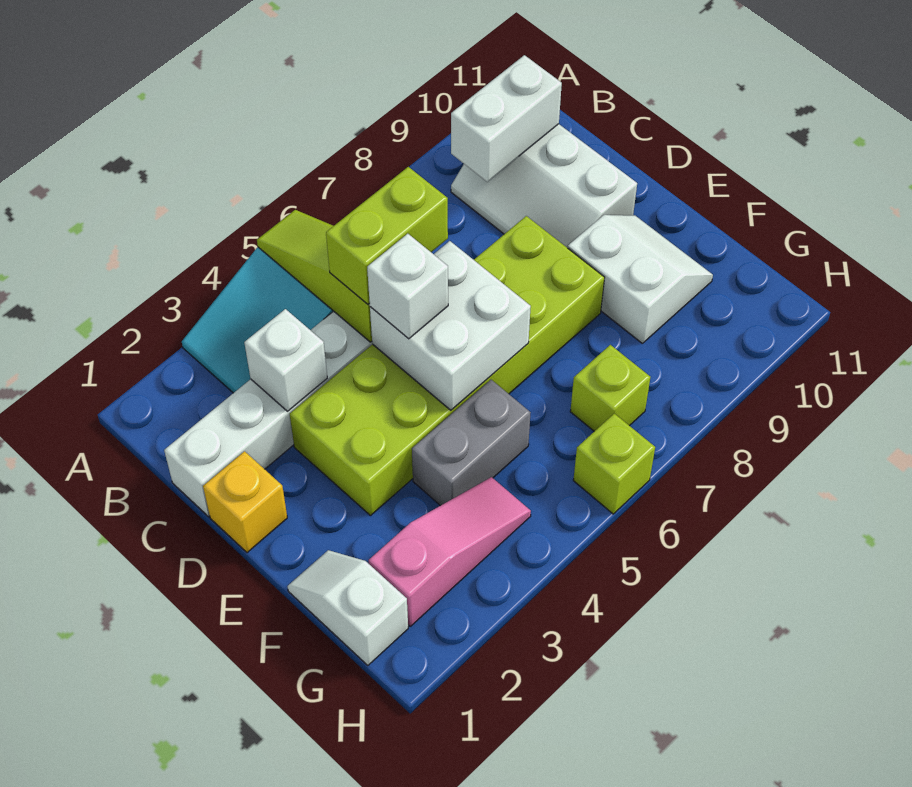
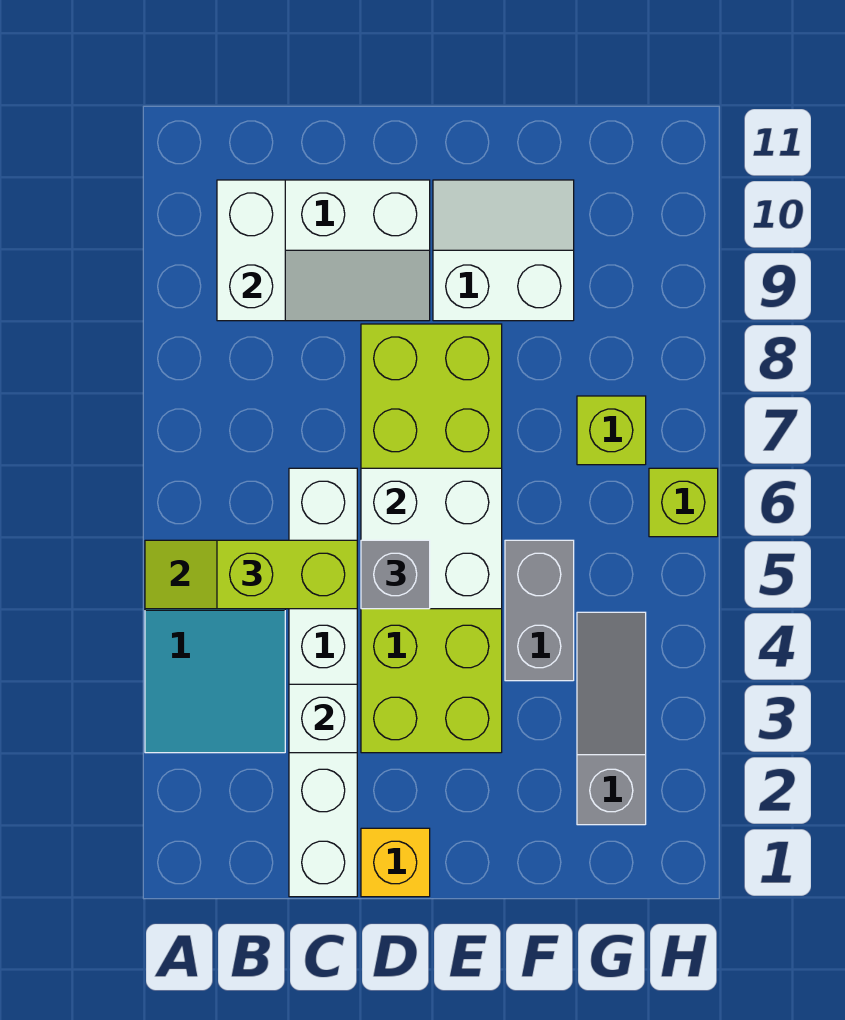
lime 1x2 brick [326,167,448,304] -> lime 1x2 brick turned to [217,540,357,609]
white 1x1 brick [367,234,448,339] -> grey 1x1 brick [361,540,430,609]
white 1x2 slope [288,550,408,665] -> none
pink 1x3 slope [369,477,531,626] -> grey 1x3 slope [577,612,646,825]

